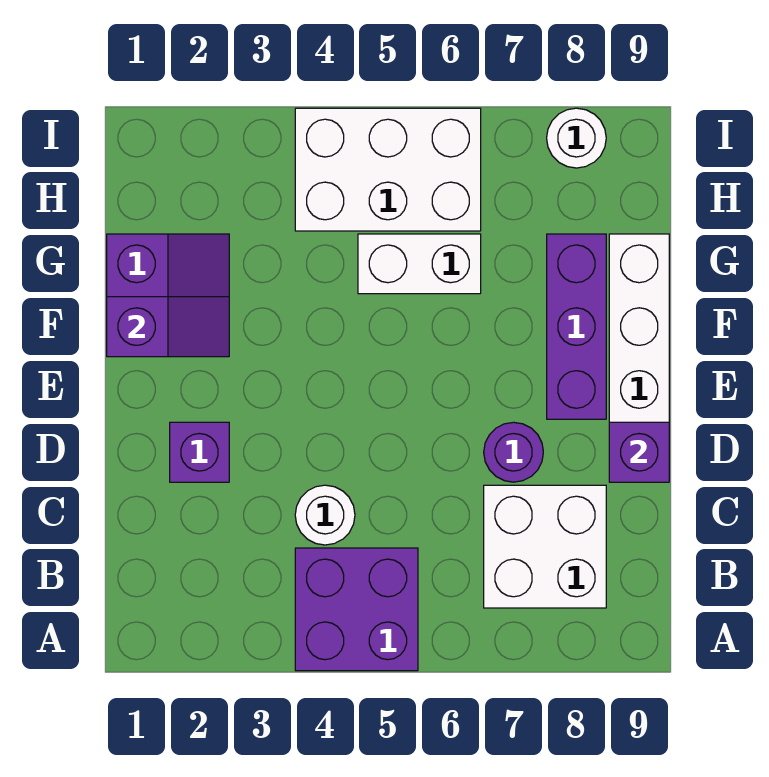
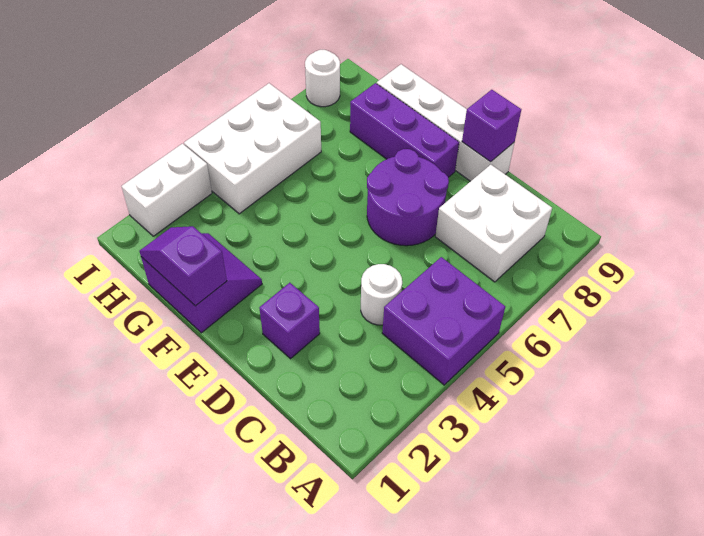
purple 1x1 round brick [484,422,543,482] -> purple 2x2 round brick [367,149,449,246]
purple 1x2 slope [107,297,229,357] -> purple 1x2 slope turned to [139,226,227,306]
white 1x2 brick [358,234,481,294] -> white 1x2 brick moved to [122,144,212,236]

